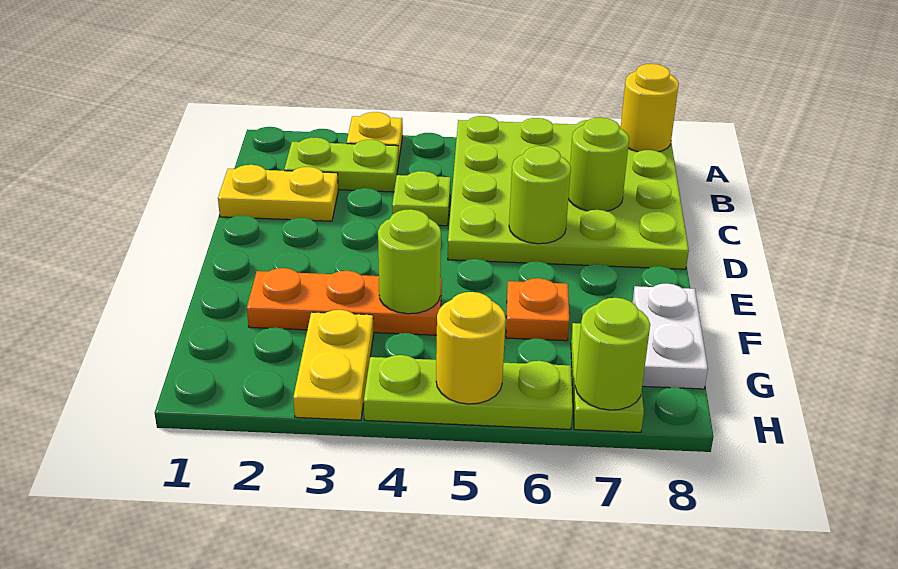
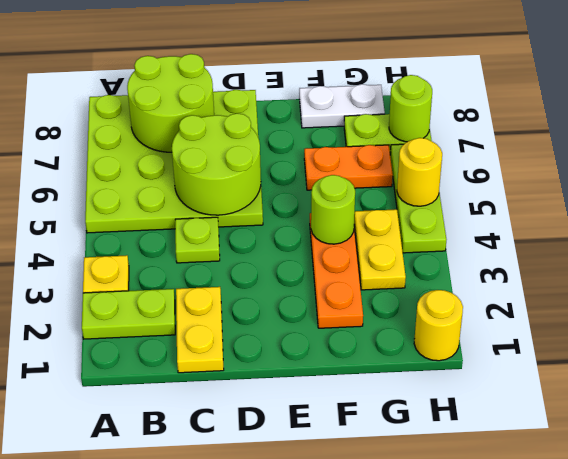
yellow 1x1 round brick [621,64,679,152] -> yellow 1x1 round brick moved to [414,290,463,361]
lime 1x2 plate [284,138,399,192] -> lime 1x2 plate turned to [82,289,175,339]
lime 1x1 round brick [568,117,629,211] -> lime 2x2 round brick [127,54,214,152]
lime 1x1 round brick [509,146,571,244] -> lime 2x2 round brick [172,113,261,215]
orange 1x1 plate [506,278,569,341] -> orange 1x2 plate [304,145,393,190]
yellow 1x2 plate [293,310,374,420] -> yellow 1x2 plate turned to [354,209,406,290]

